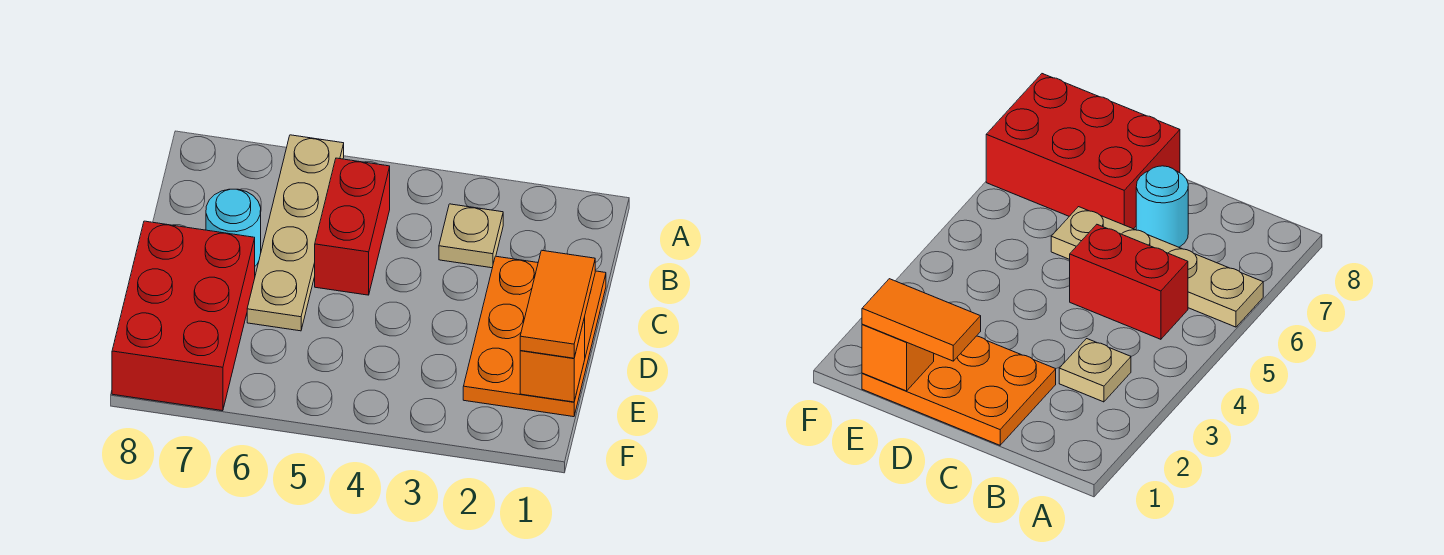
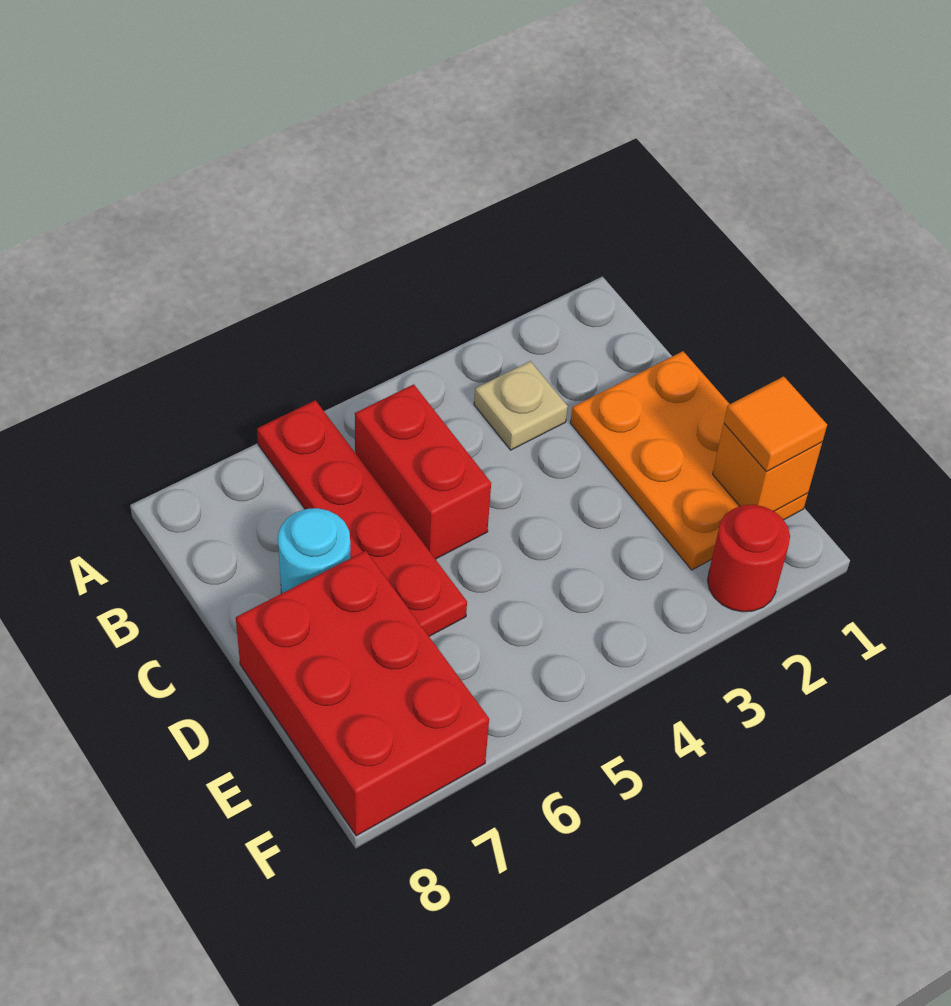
tan 1x4 plate [247,135,344,331] -> red 1x4 plate [257,400,467,636]
orange 1x2 tile [520,250,595,358] -> orange 1x1 tile [724,376,827,472]
none -> red 1x1 round brick [708,505,790,612]

